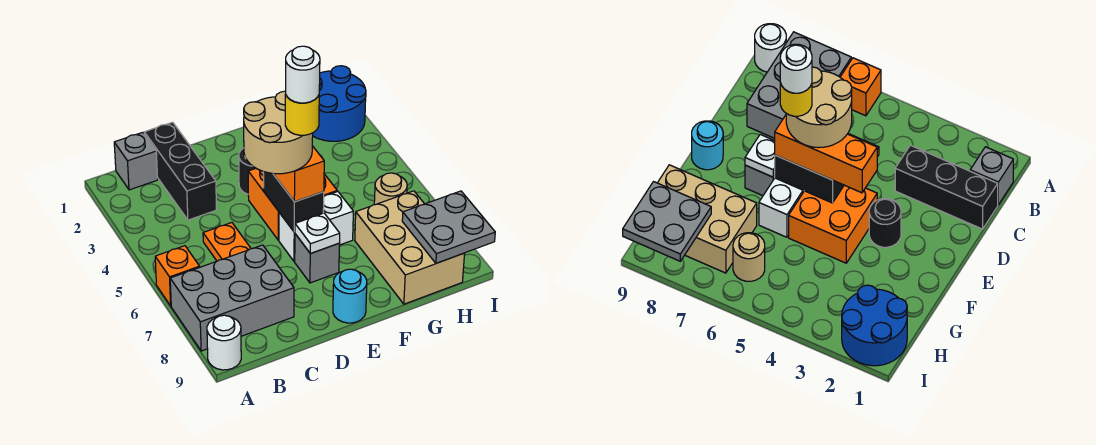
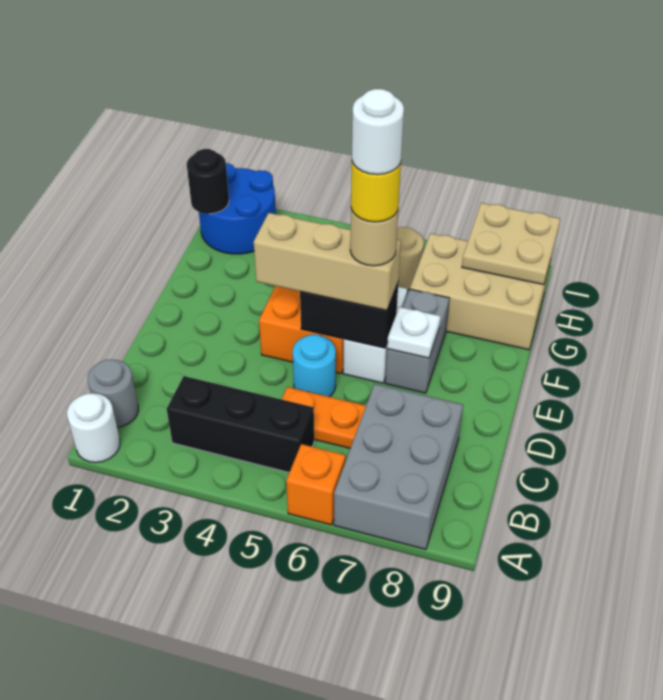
white 1x1 round brick [207,315,241,370] -> white 1x1 round brick moved to [67,393,120,463]
grey 1x1 brick [114,132,158,190] -> grey 1x1 round brick [88,360,139,427]
black 1x3 brick [144,122,217,220] -> black 1x3 brick moved to [167,376,314,472]
tan 2x2 round brick [244,91,313,174] -> tan 1x1 round brick [350,208,398,266]
black 1x1 round brick [239,148,256,194] -> black 1x1 round brick moved to [187,149,229,214]
orange 1x3 brick [274,146,324,202] -> tan 1x3 brick [254,213,401,310]
grey 1x1 brick [295,234,340,283] -> grey 1x2 brick [385,289,449,393]
cyan 1x1 round brick [333,269,367,323] -> cyan 1x1 round brick moved to [293,335,336,397]
grey 2x2 plate [402,191,495,263] -> tan 2x2 plate [462,203,560,285]

